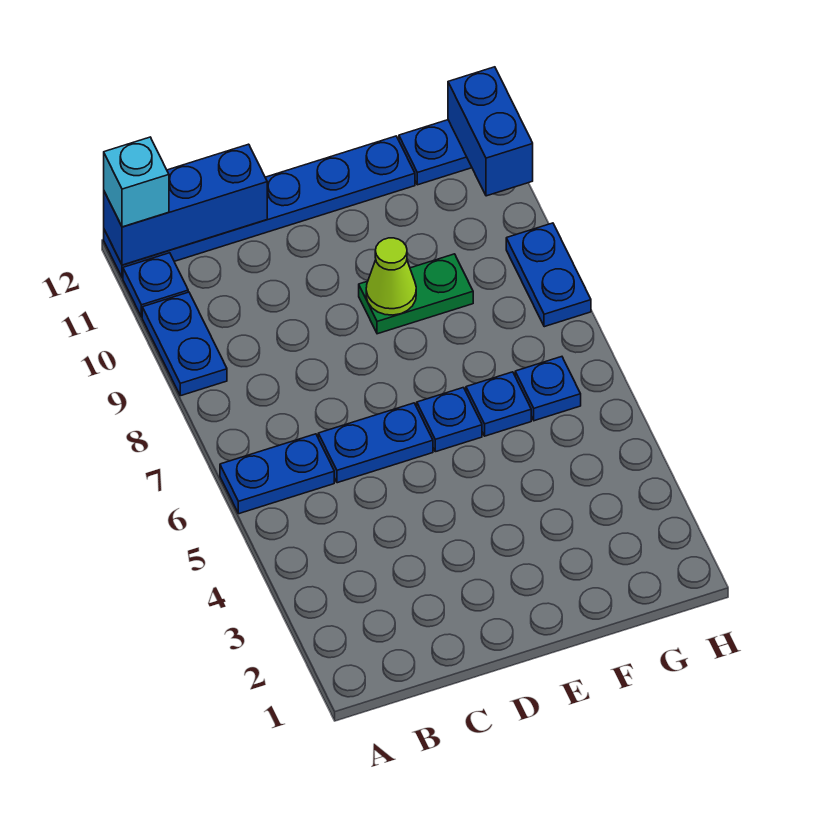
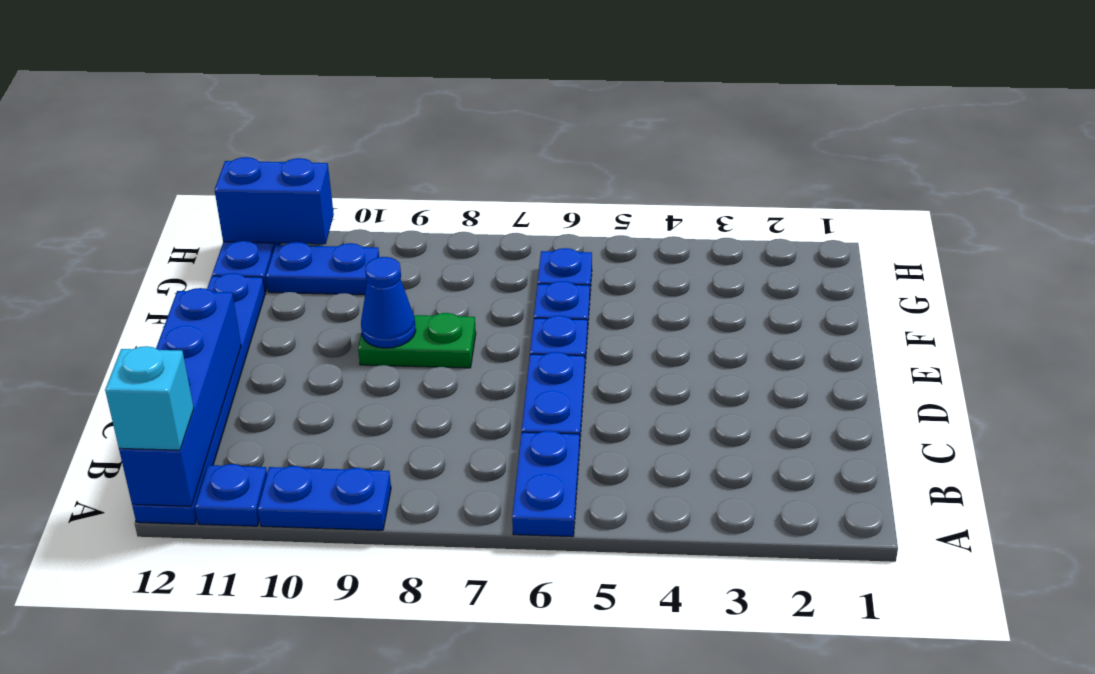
blue 1x3 brick [104,144,267,265] -> blue 1x4 brick [119,288,241,506]
green 1x2 plate [359,254,473,334] -> green 1x2 plate turned to [358,313,476,368]
lime 1x1 cone [366,238,416,315] -> blue 1x1 cone [361,257,416,348]
blue 1x2 plate [506,223,591,327] -> blue 1x2 plate moved to [266,242,379,295]

